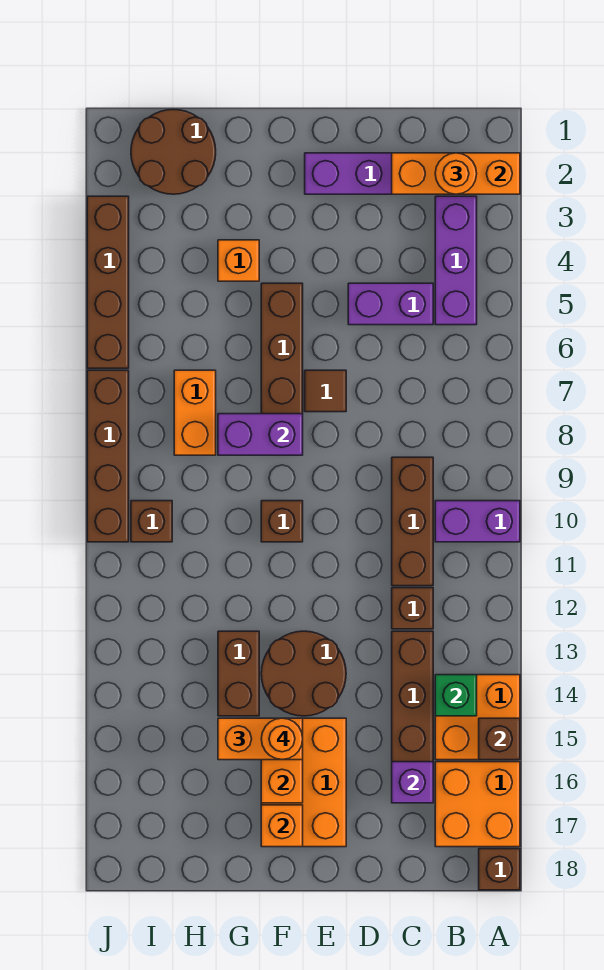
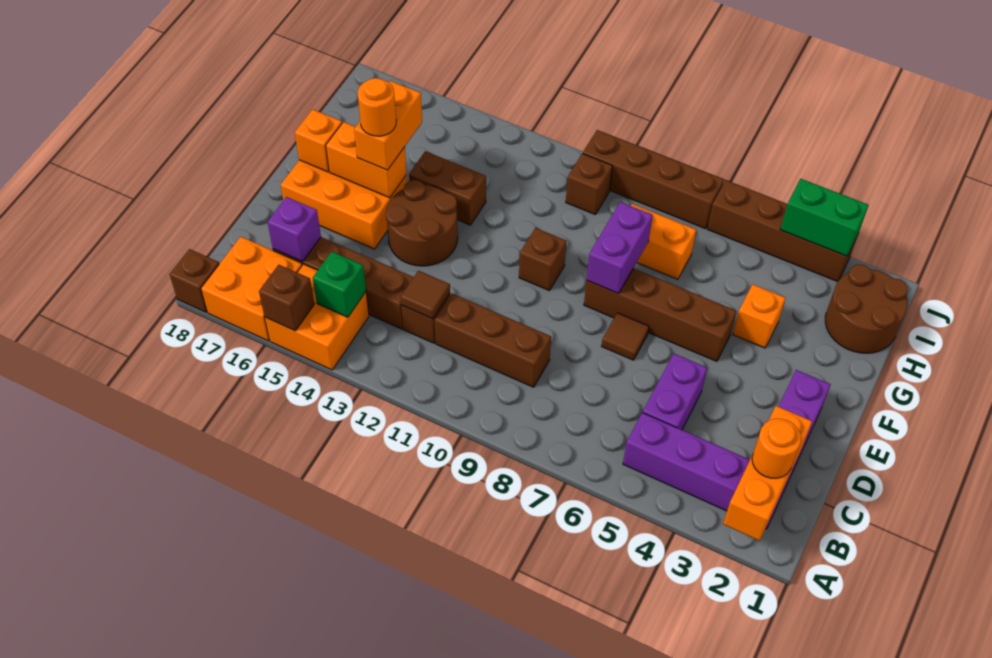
purple 1x2 brick [435,501,520,542] -> none
none -> brown 1x1 tile [401,271,450,319]
none -> green 1x2 brick [780,179,868,256]

